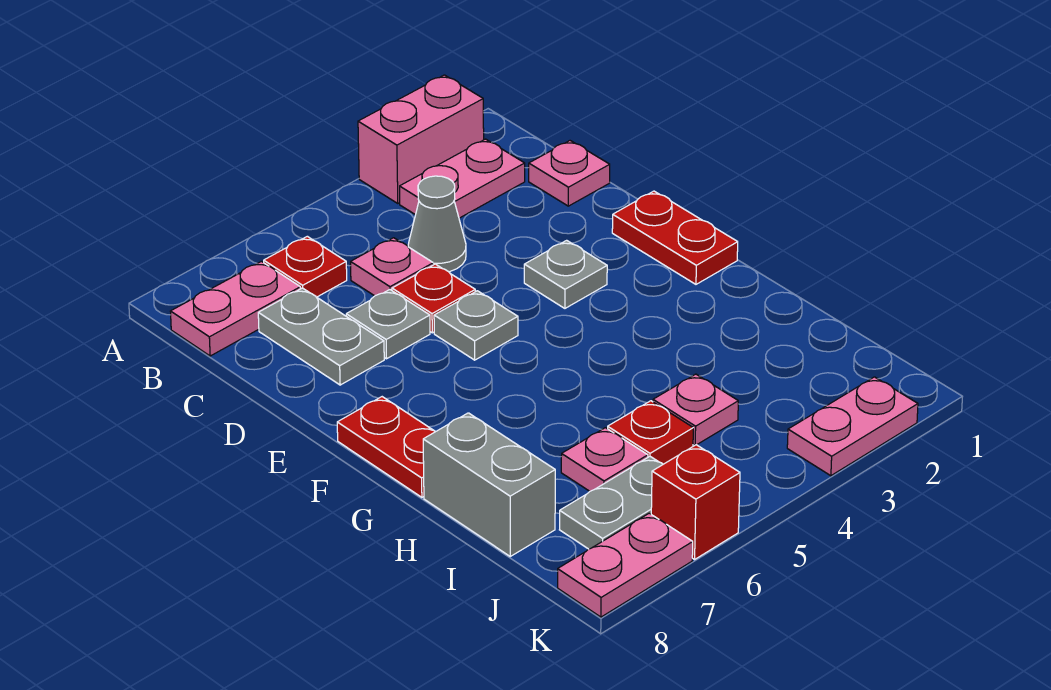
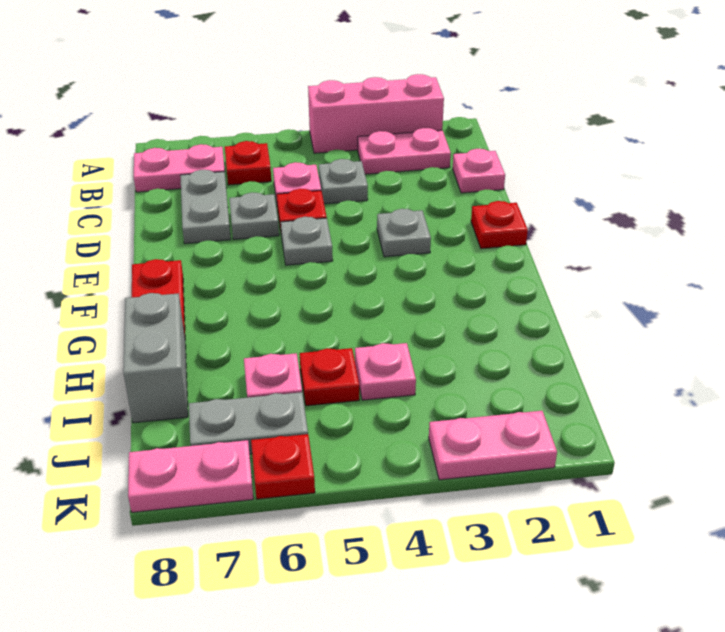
pink 1x2 brick [358,75,484,204] -> pink 1x3 brick [308,74,444,153]
grey 1x1 cone [408,176,466,272] -> grey 1x1 plate [319,159,368,204]
red 1x2 plate [612,191,738,284] -> red 1x1 plate [471,201,528,249]
red 1x1 brick [651,445,740,559] -> red 1x1 plate [251,434,315,499]

